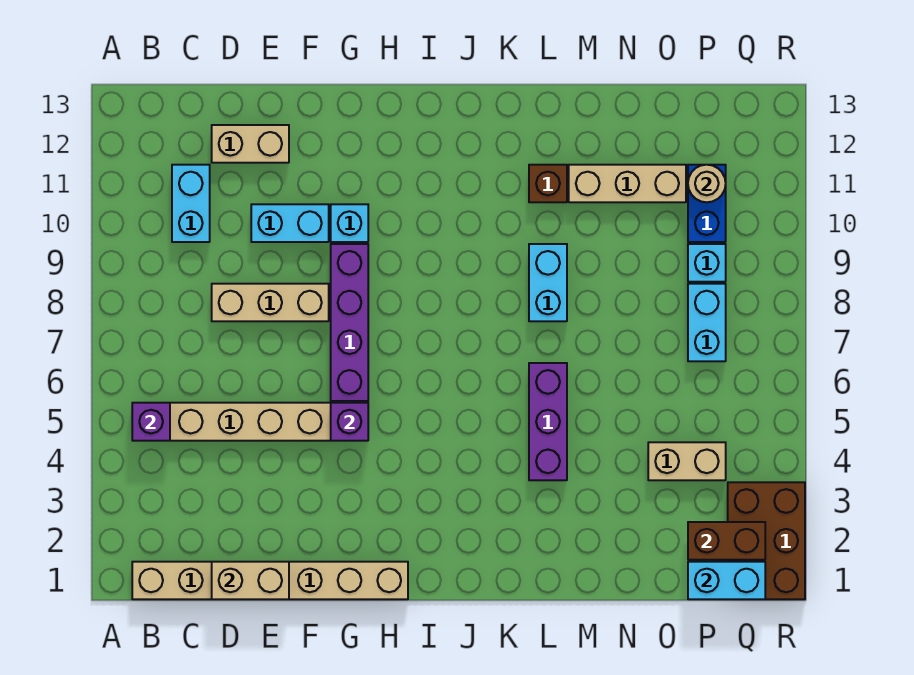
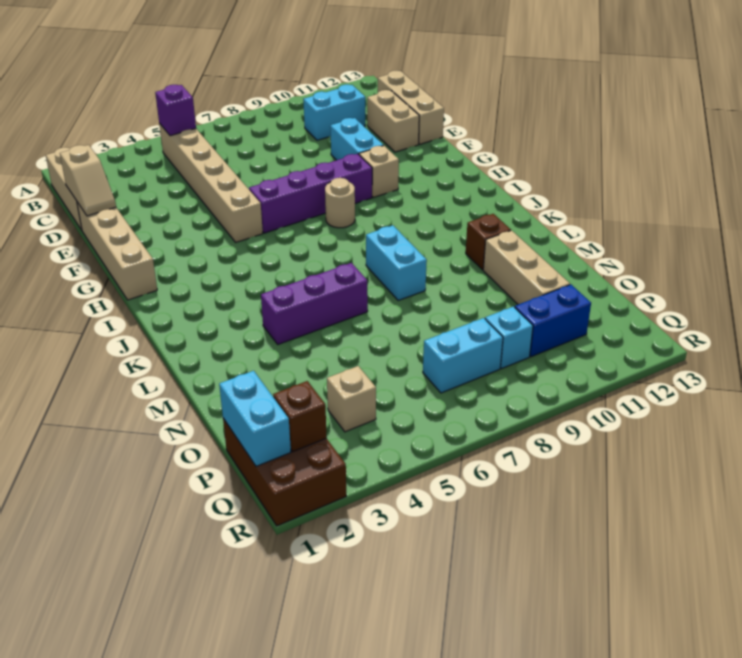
tan 1x2 brick [212,562,289,599] -> tan 1x2 slope [60,145,116,216]
tan 1x3 brick [212,284,329,321] -> tan 1x3 brick moved to [378,71,444,144]
purple 1x1 brick [331,403,368,441] -> none
cyan 1x1 brick [331,204,368,242] -> tan 1x1 brick [359,146,399,197]
cyan 1x2 brick [529,244,567,321] -> cyan 1x2 brick turned to [366,225,427,300]
tan 1x2 brick [648,442,726,480] -> tan 1x1 brick [327,366,376,432]
brown 1x2 brick [688,522,765,560] -> brown 1x1 brick [273,381,327,451]
tan 1x1 round brick [688,165,726,202] -> tan 1x1 round brick moved to [325,178,355,228]
brown 2x3 brick [728,482,805,599] -> brown 2x3 brick turned to [223,418,346,526]

